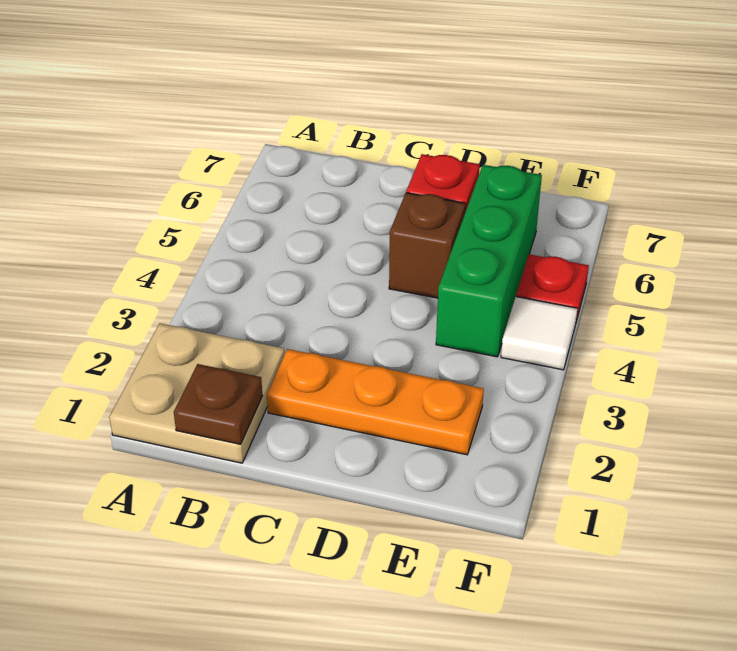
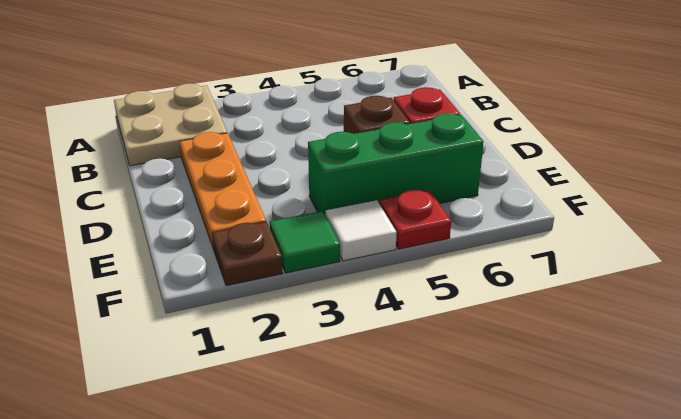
brown 1x1 plate [174,364,263,444] -> brown 1x1 plate moved to [212,222,283,286]
none -> green 1x1 tile [270,211,340,273]

